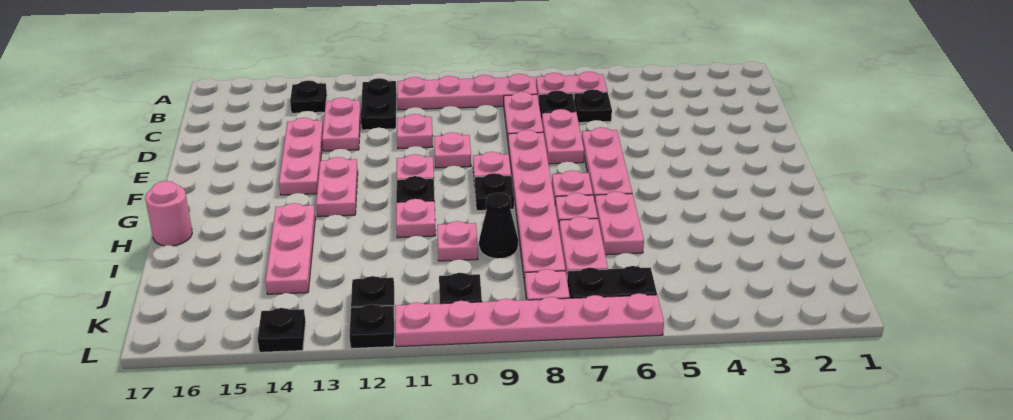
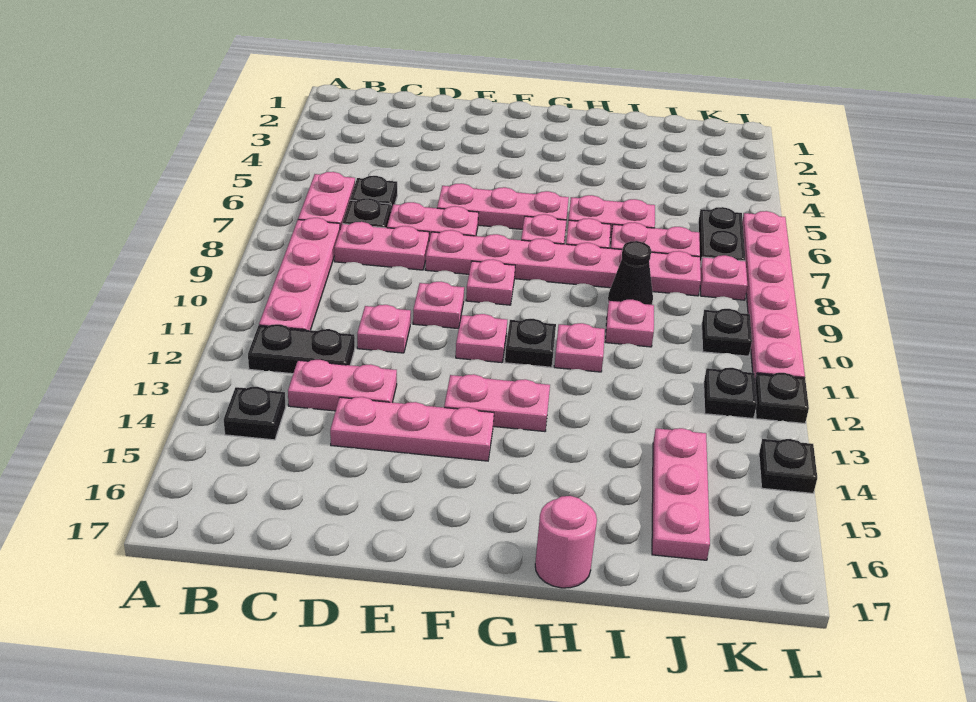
black 1x1 plate [475,173,514,211] -> none
pink 1x3 plate [265,203,315,294] -> pink 1x3 plate turned to [652,428,710,560]

